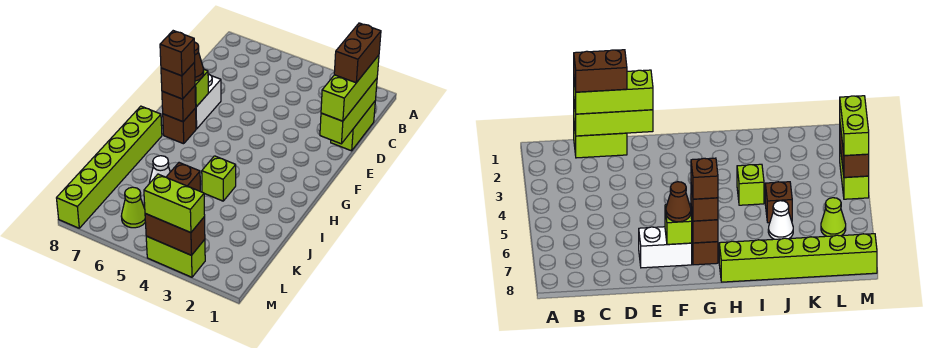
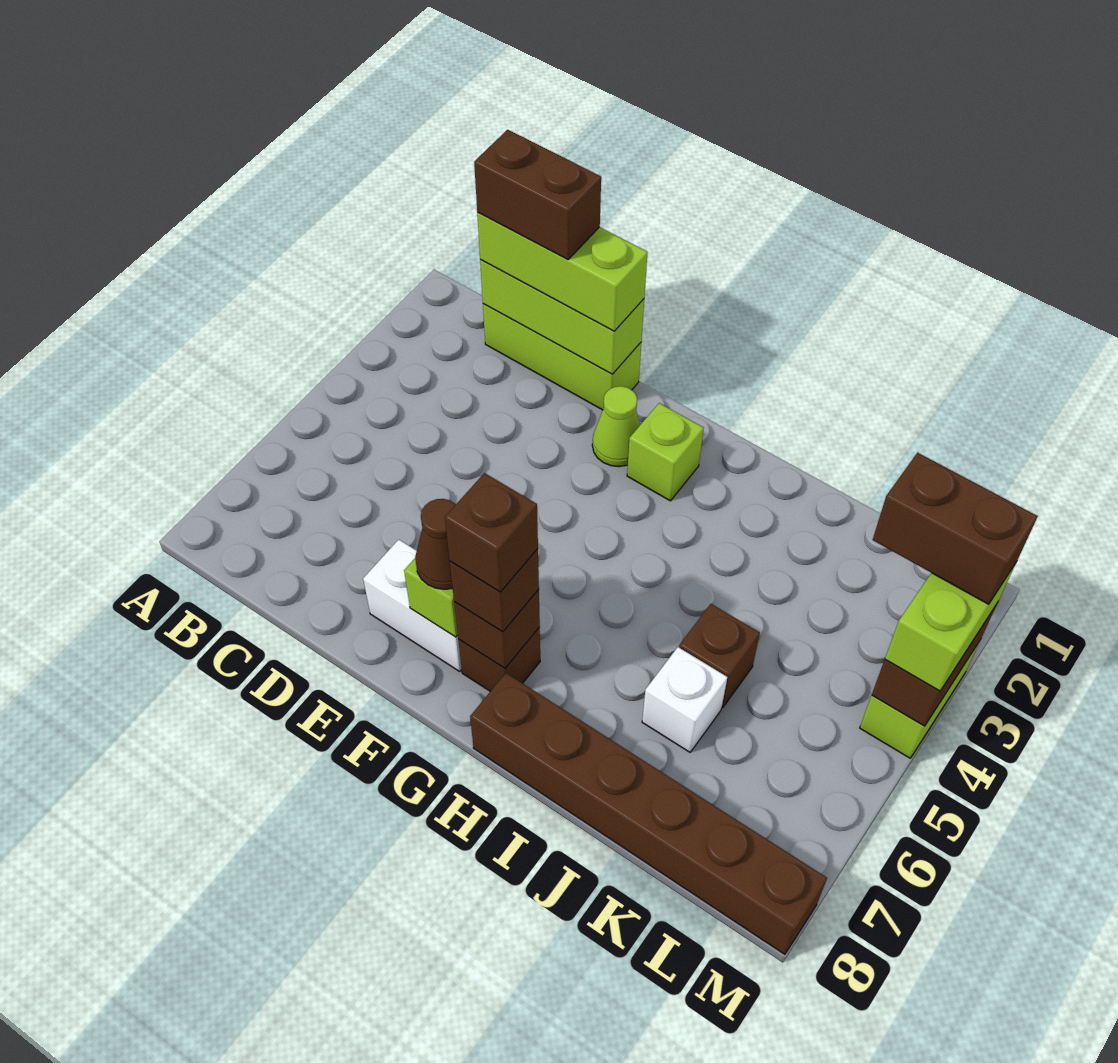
lime 1x2 brick [331,102,375,151] -> lime 1x3 brick [483,304,641,410]
lime 1x6 brick [57,106,162,228] -> brown 1x6 brick [470,673,827,954]
lime 1x1 brick [202,156,236,201] -> lime 1x1 brick moved to [627,403,704,501]
white 1x1 cone [149,156,170,184] -> white 1x1 brick [642,647,727,752]
none -> brown 1x2 brick [873,453,1038,604]
lime 1x1 cone [121,187,145,228] -> lime 1x1 cone moved to [592,386,640,467]

